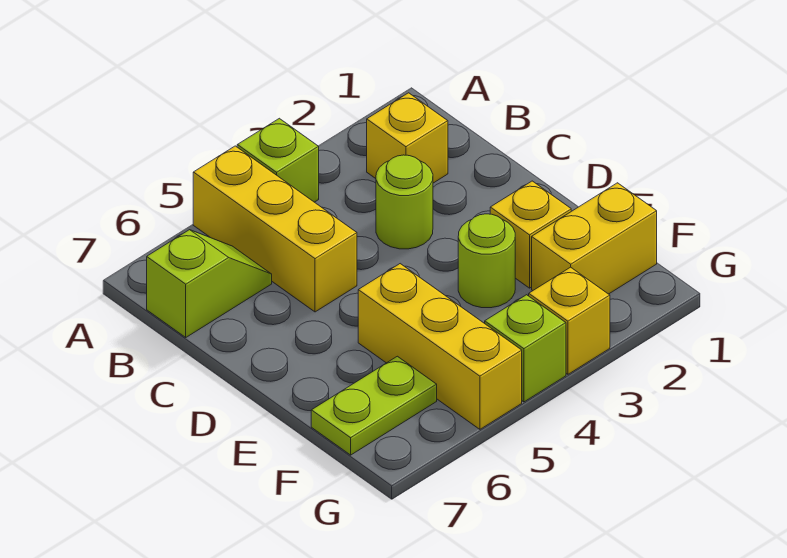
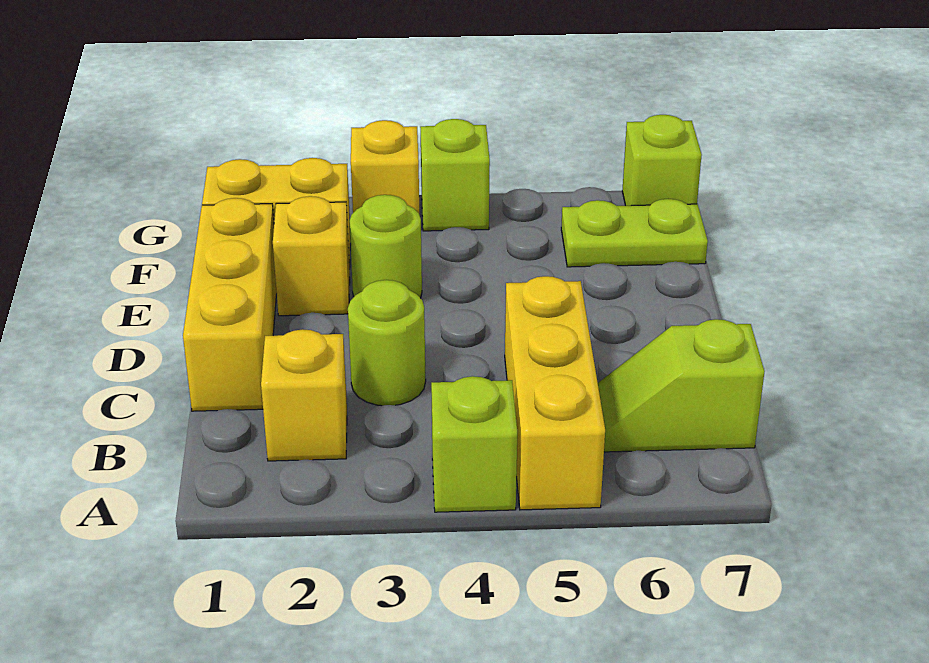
yellow 1x3 brick [358,264,522,429] -> yellow 1x3 brick moved to [183,198,277,411]
none -> lime 1x1 brick [622,115,702,206]

